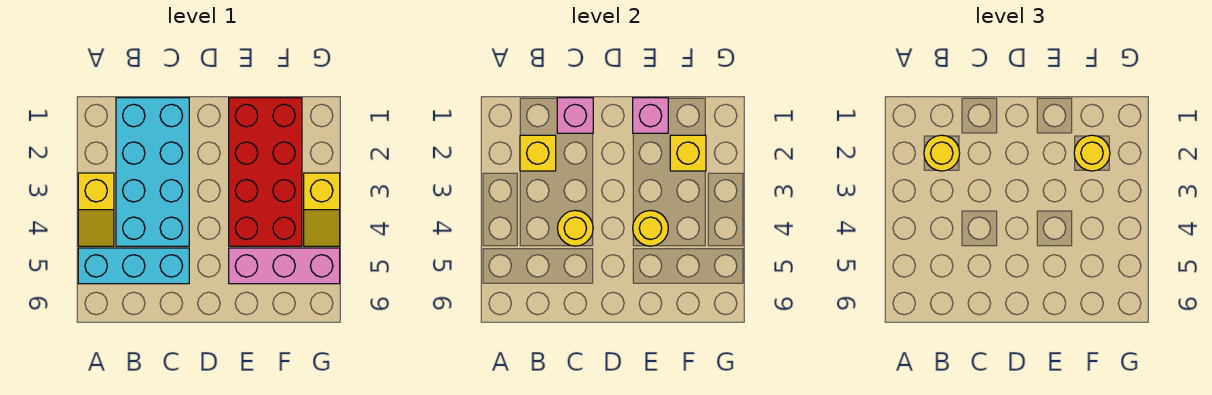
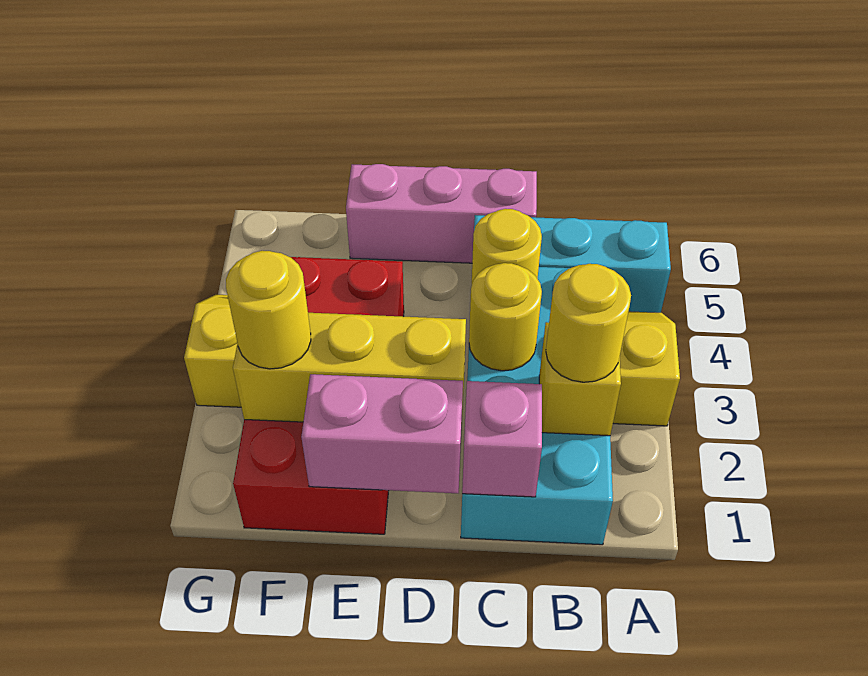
pink 1x1 brick [633,98,668,133] -> pink 1x2 brick [301,374,463,493]
yellow 1x1 round brick [633,210,668,246] -> yellow 1x1 round brick moved to [469,263,542,371]
pink 1x3 brick [229,248,340,284] -> pink 1x3 brick moved to [346,164,537,263]
yellow 1x1 brick [670,135,706,171] -> yellow 1x3 brick [233,313,466,422]

